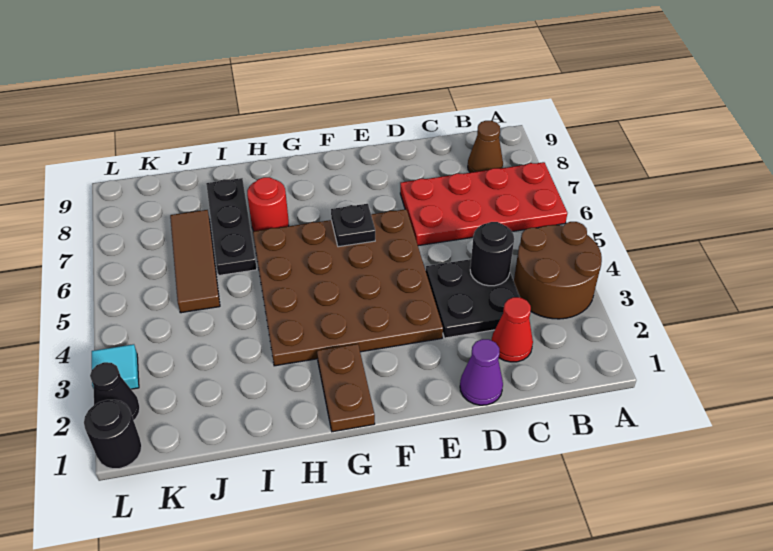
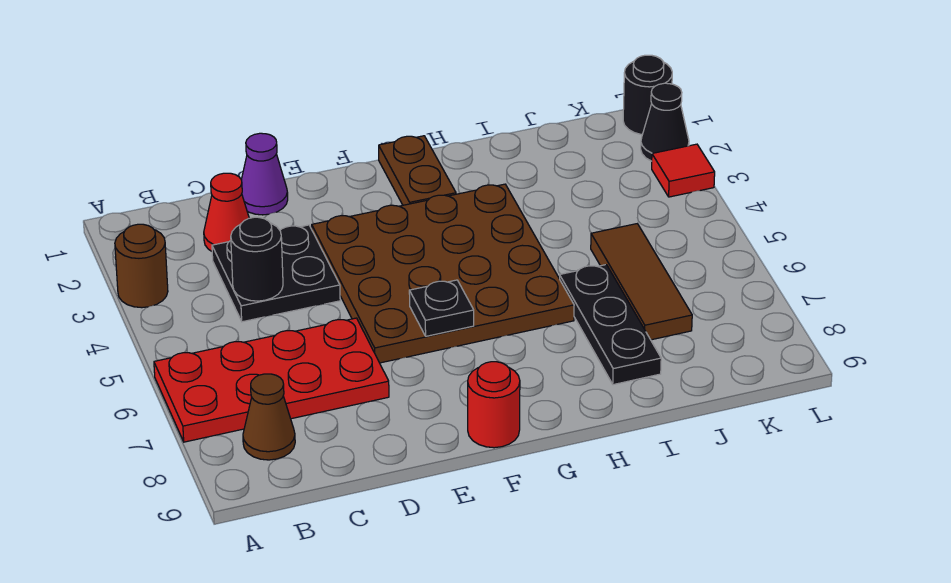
brown 2x2 round brick [514,222,602,319] -> brown 1x1 round brick [115,224,168,308]
red 1x1 round brick [247,177,289,231] -> red 1x1 round brick moved to [468,362,520,448]
cyan 1x1 tile [92,344,139,389] -> red 1x1 tile [652,144,715,197]

